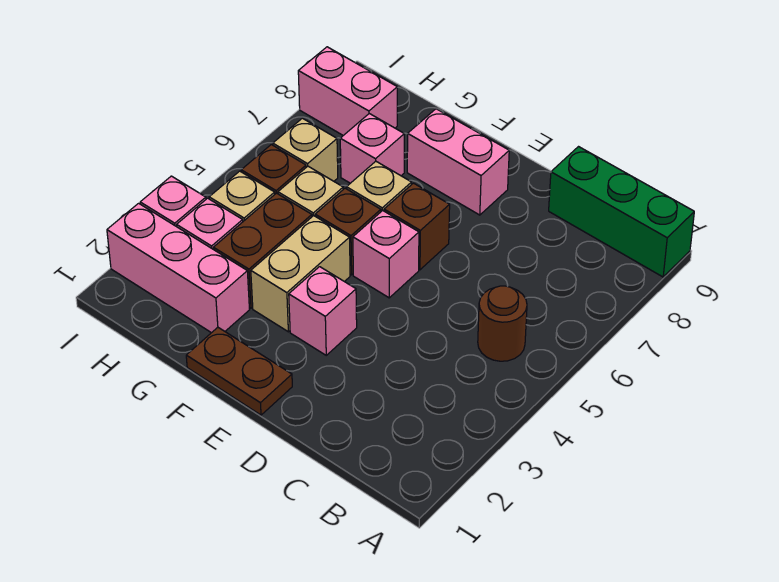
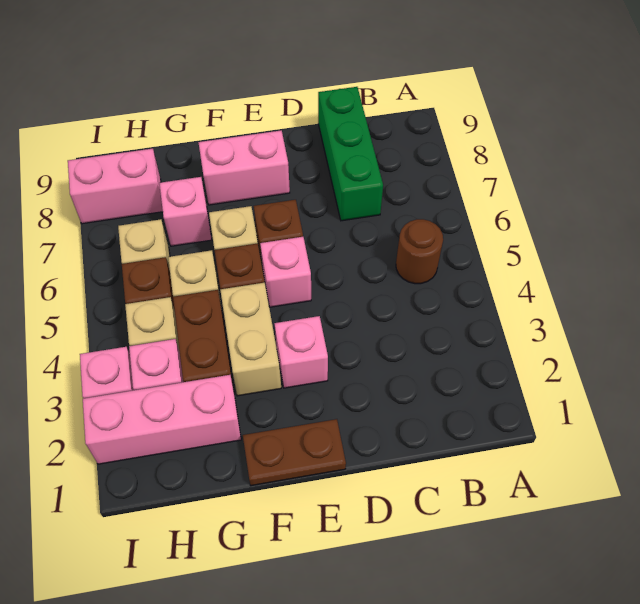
green 1x3 brick [549,147,694,277] -> green 1x3 brick turned to [318,87,383,221]

